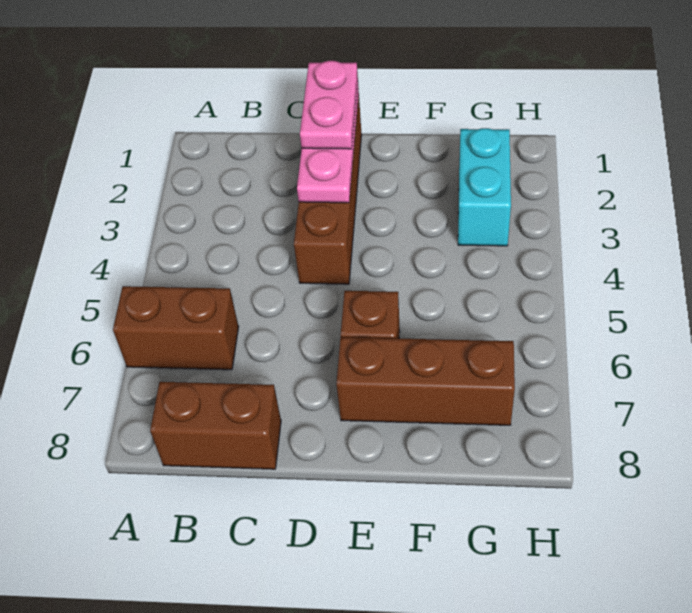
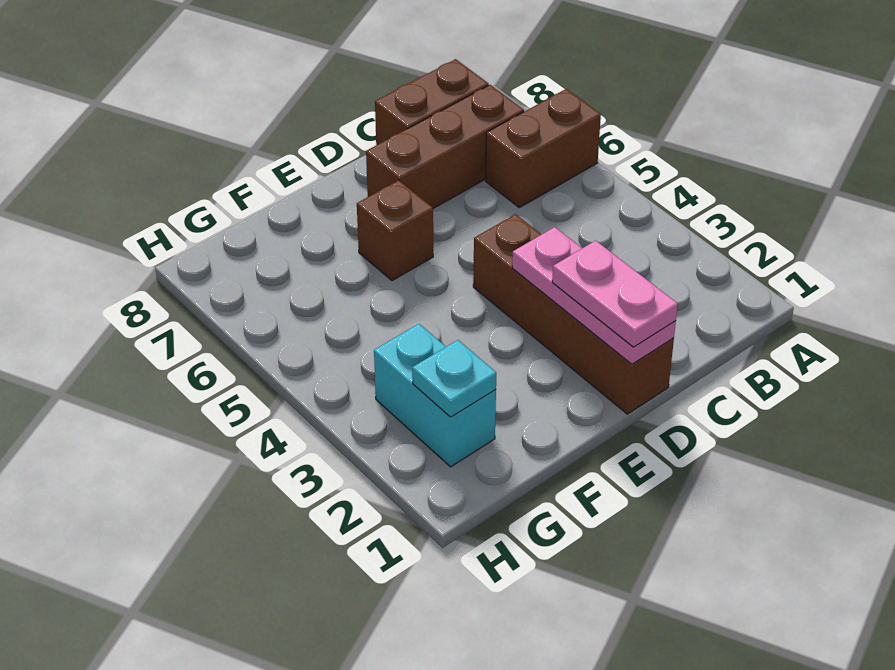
brown 1x3 brick [336,337,515,425] -> brown 1x3 brick moved to [366,85,524,208]
none -> cyan 1x1 plate [412,340,496,417]

